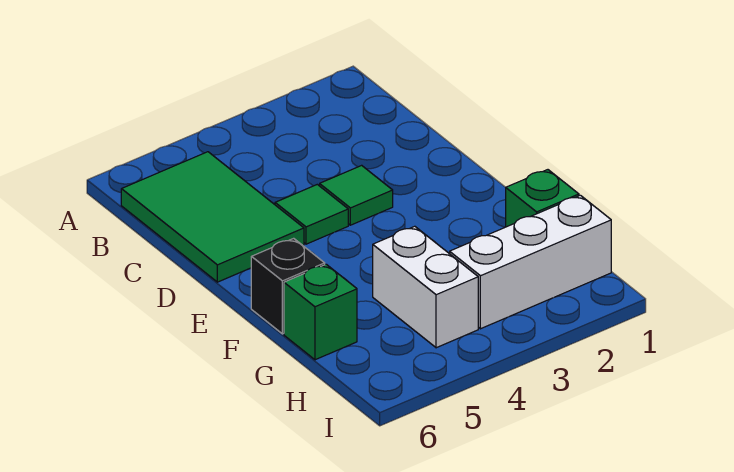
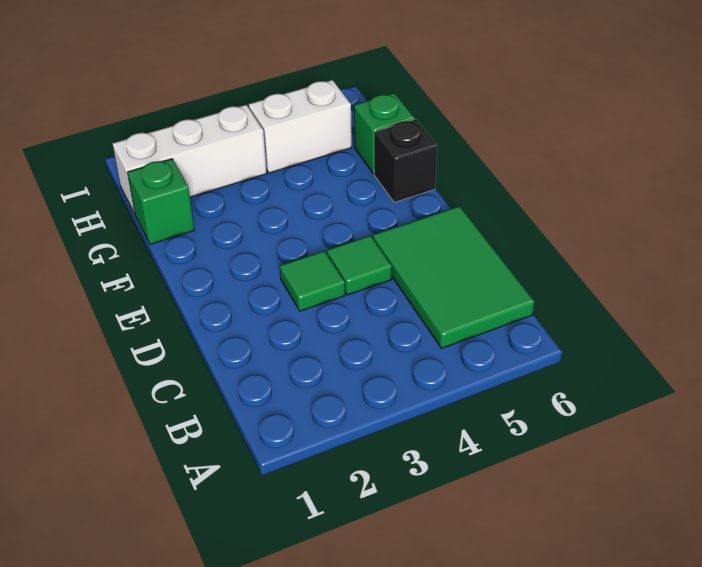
white 1x2 brick [373,226,478,348] -> white 1x2 brick turned to [249,80,352,173]

